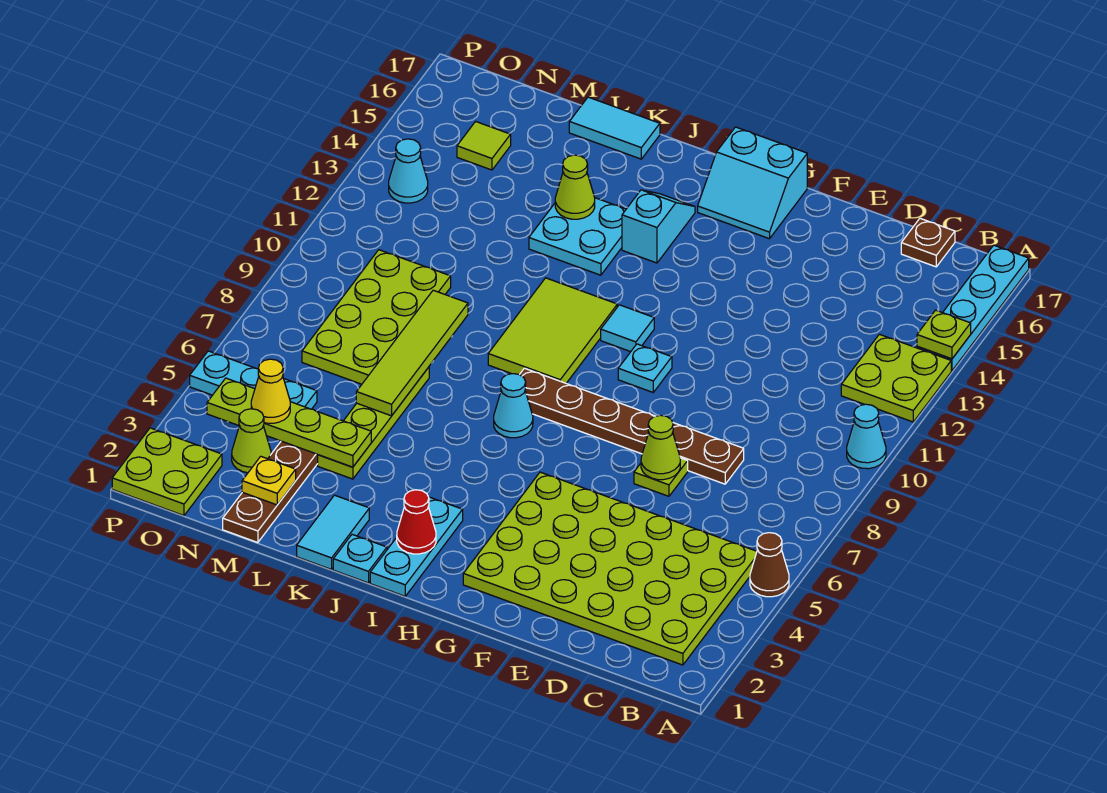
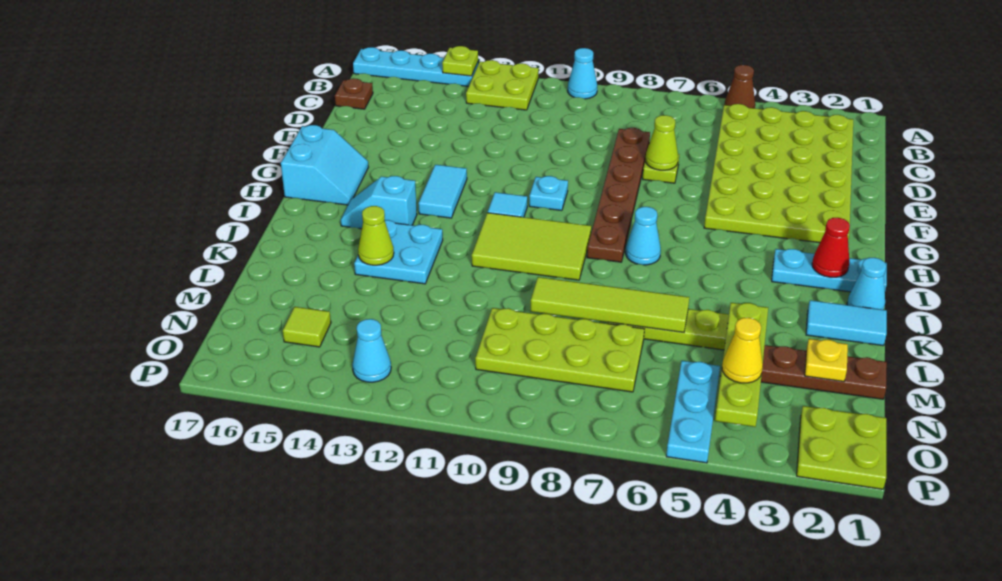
cyan 1x1 plate [333,534,387,583] -> cyan 1x1 cone [847,258,886,310]
cyan 1x2 tile [569,97,660,159] -> cyan 1x2 tile moved to [418,165,467,218]
lime 1x1 cone [232,409,271,473] -> none

